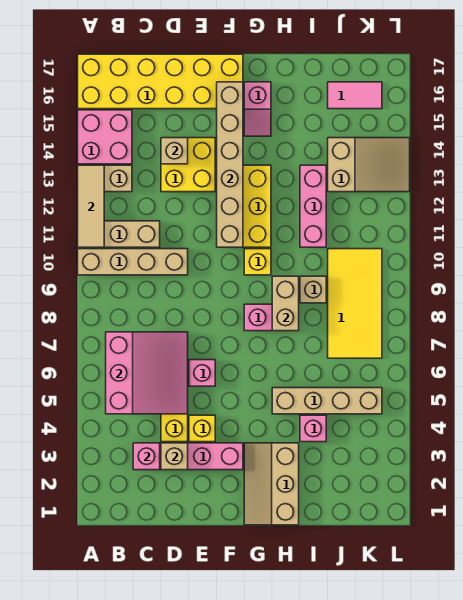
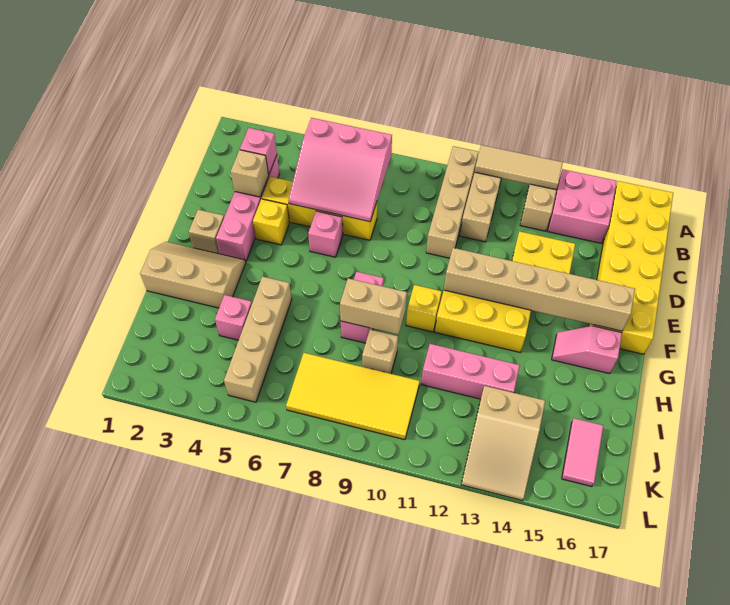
tan 1x1 brick [161,138,188,164] -> tan 1x1 brick moved to [189,210,224,254]

